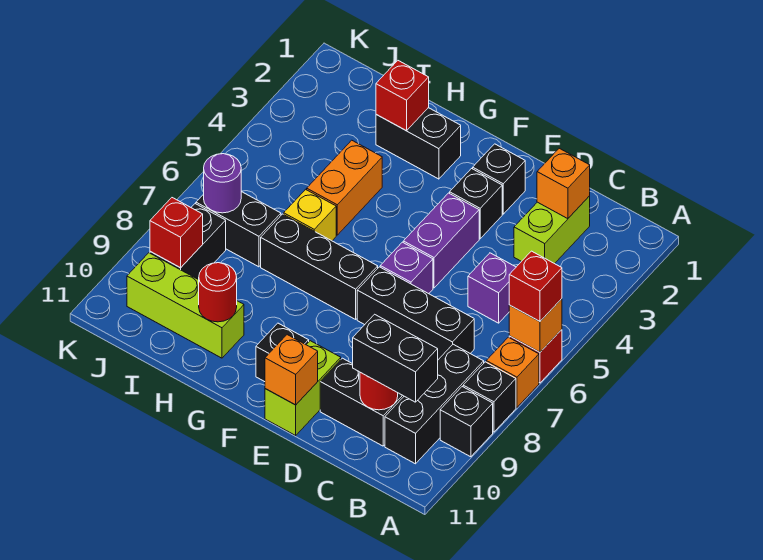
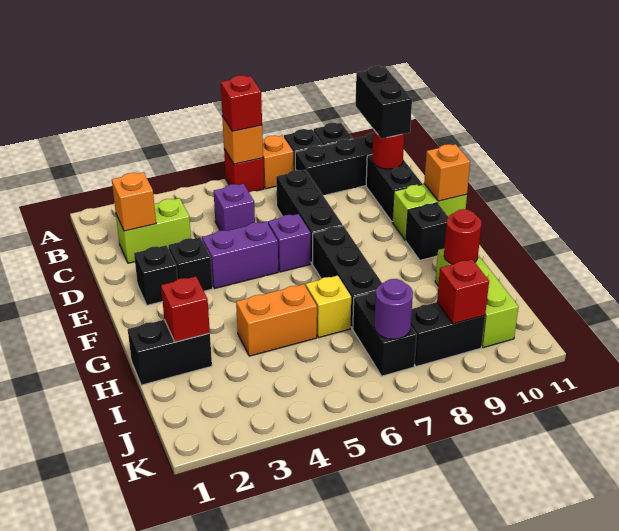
black 1x2 brick [376,108,461,179] -> black 1x2 brick turned to [128,320,212,385]

